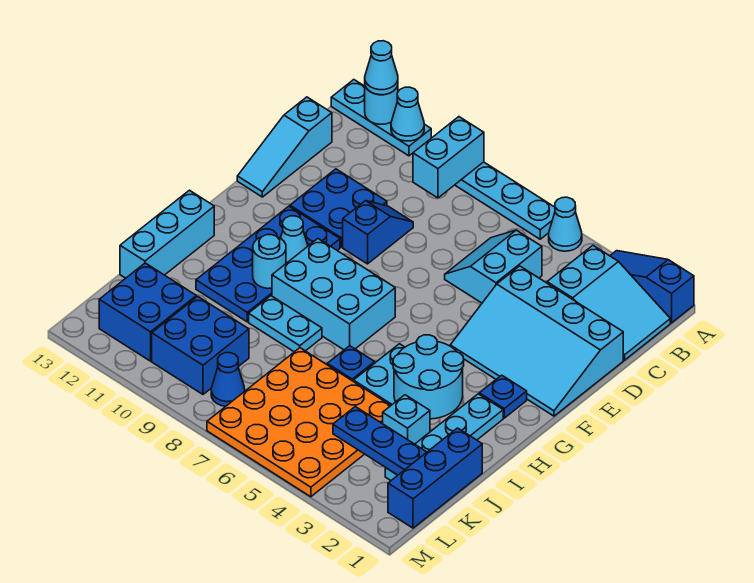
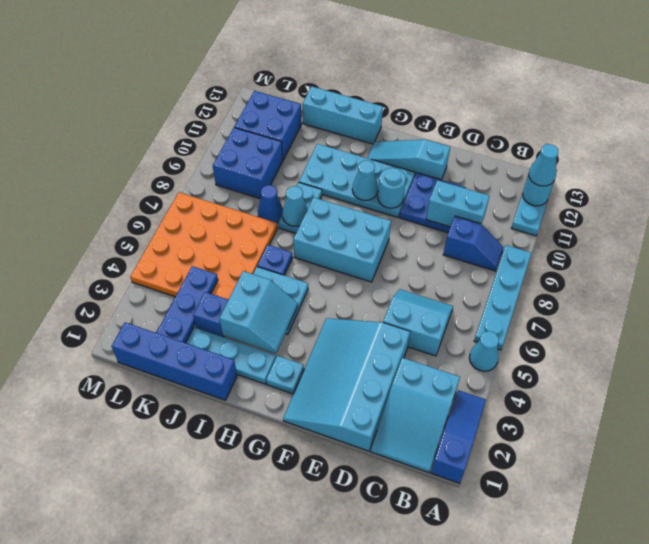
cyan 1x2 brick [413,117,484,198] -> cyan 1x2 brick moved to [426,180,489,227]
cyan 1x1 cone [391,87,424,141] -> cyan 1x1 cone moved to [282,186,308,226]
cyan 1x3 slope [237,97,332,197] -> cyan 1x3 slope moved to [367,139,450,180]
blue 1x2 slope [343,201,413,264] -> blue 1x2 slope moved to [443,216,503,271]
blue 2x4 plate [196,206,340,322] -> cyan 2x4 plate [299,144,415,217]
blue 1x1 plate [479,375,527,418] -> cyan 1x1 plate [266,356,304,394]
cyan 2x3 brick [272,239,395,350] -> cyan 2x3 brick turned to [293,197,391,282]
cyan 2x2 round brick [393,335,464,419] -> cyan 2x2 slope [219,271,298,353]
cyan 1x1 round brick [253,235,286,288] -> cyan 1x1 round brick moved to [378,168,406,208]
blue 1x3 brick [388,428,482,528] -> blue 1x4 brick [112,322,237,400]
cyan 1x1 brick [383,395,430,444] -> blue 1x1 brick [193,292,228,337]
blue 1x1 cone [211,353,245,406] -> blue 1x1 cone moved to [258,185,283,223]

